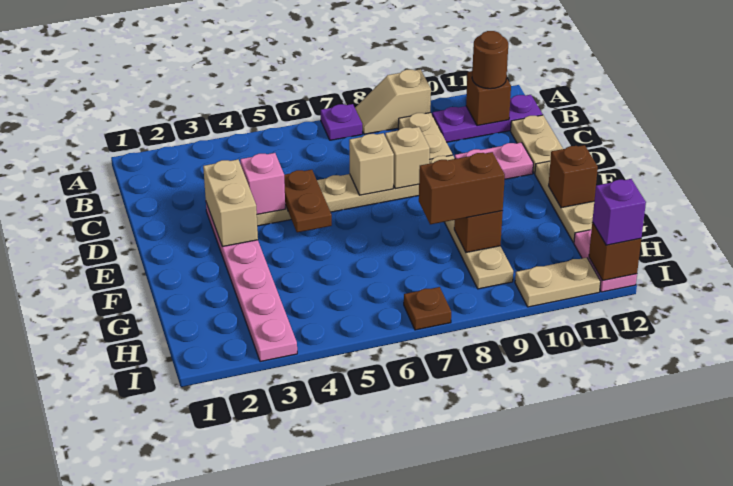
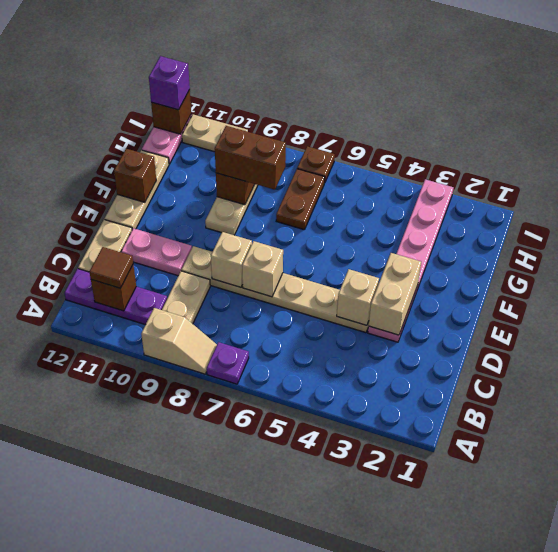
brown 1x1 round brick [472,31,508,89] -> brown 1x1 tile [89,247,133,288]
pink 1x1 brick [240,153,285,214] -> tan 1x1 brick [337,269,379,325]
brown 1x2 plate [284,170,332,232] -> brown 1x2 plate moved to [276,169,325,230]

